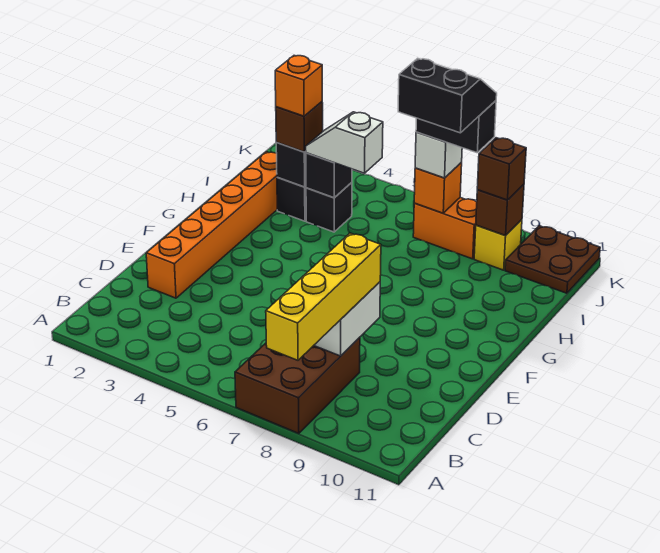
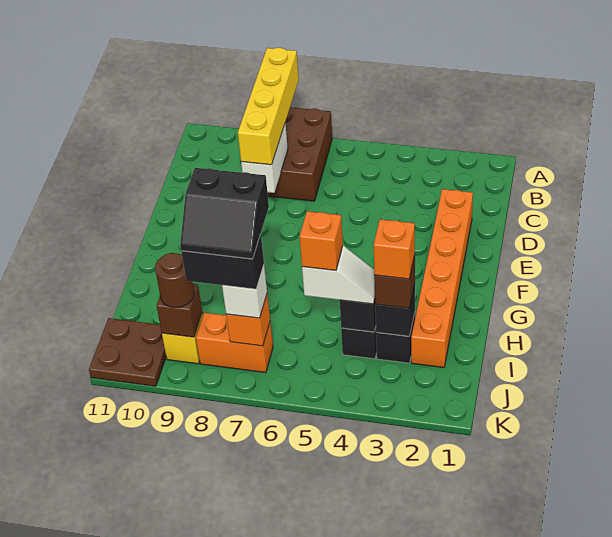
none -> orange 1x1 brick [299,211,343,270]
brown 1x1 brick [477,138,526,200] -> brown 1x1 round brick [155,253,194,307]

